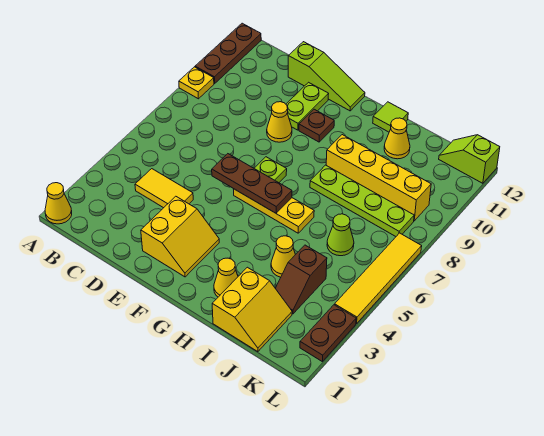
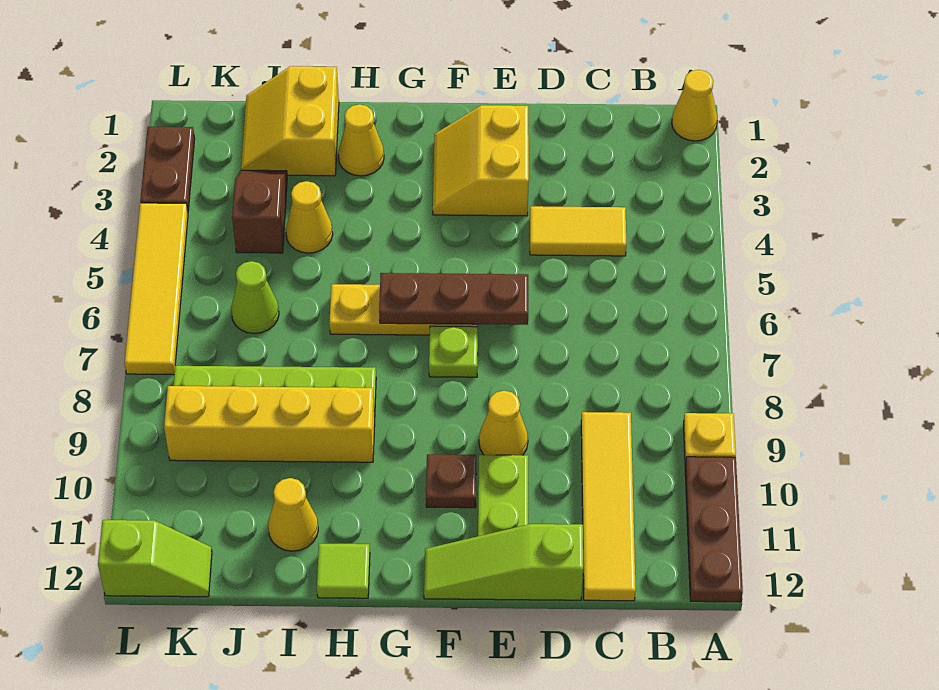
none -> yellow 1x4 tile [581,412,636,601]

